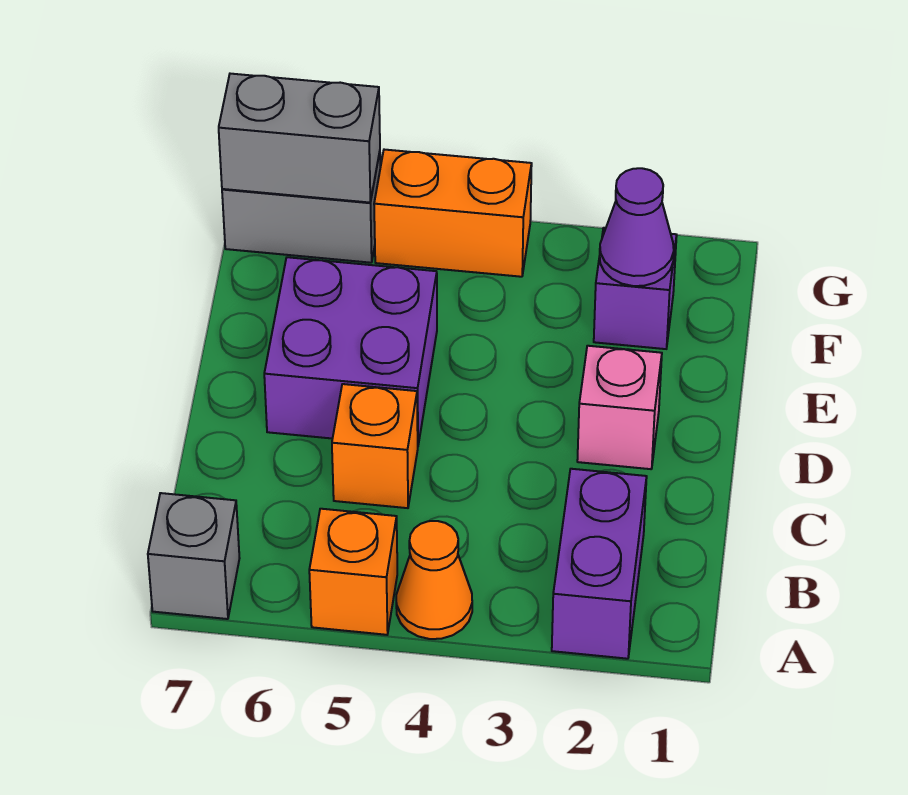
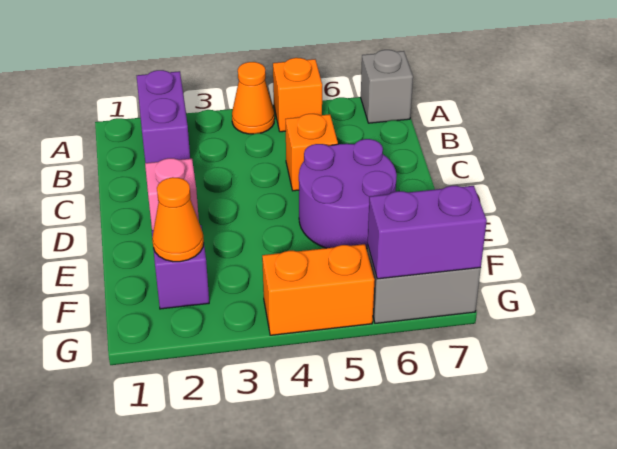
purple 2x2 brick [264,257,437,445] -> purple 2x2 round brick [299,139,397,249]
purple 1x1 cone [600,168,674,286] -> orange 1x1 cone [152,177,204,262]
grey 1x2 brick [219,74,380,203] -> purple 1x2 brick [368,186,487,279]

